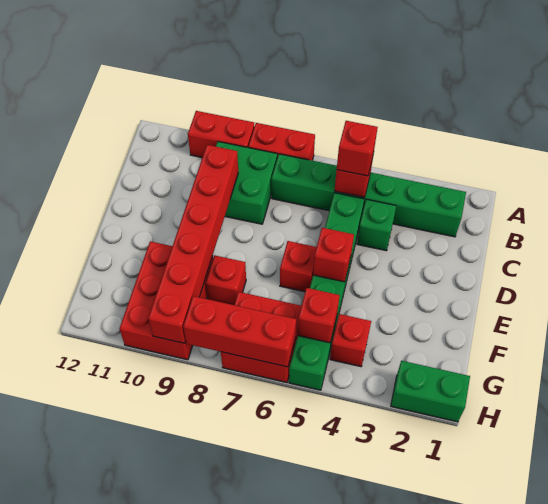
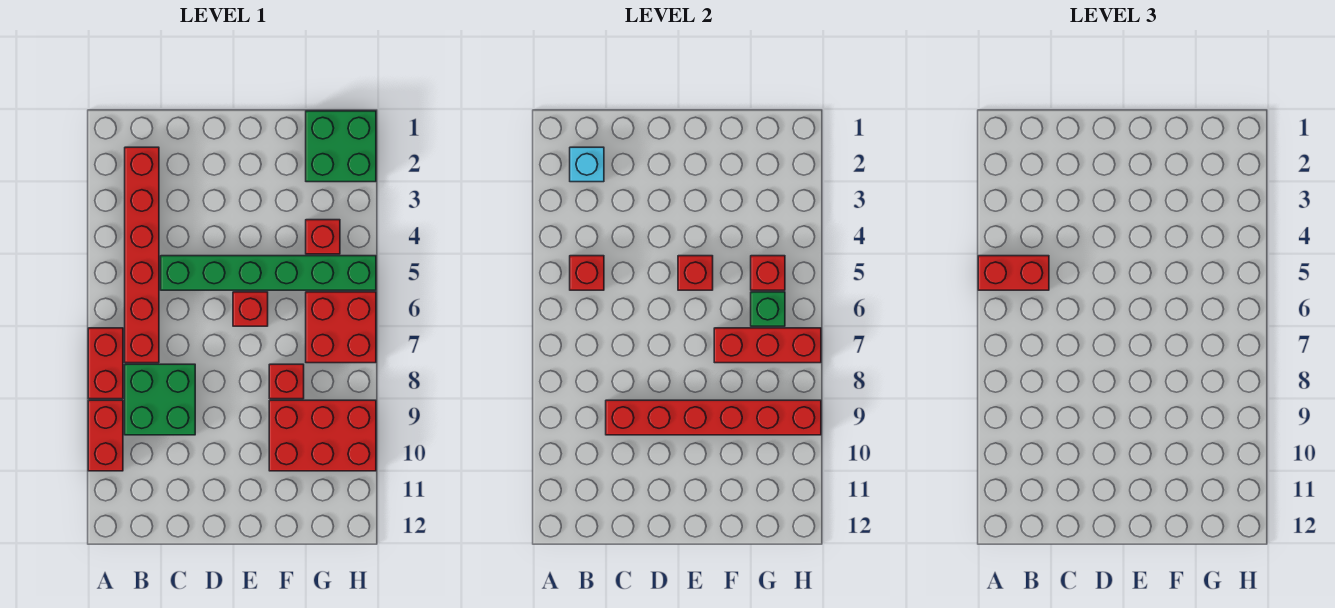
green 1x6 brick [271,154,466,237] -> red 1x6 brick [125,147,159,363]
none -> cyan 1x1 brick [570,147,604,182]
red 1x1 brick [337,121,378,176] -> red 1x2 brick [978,256,1049,290]
green 1x1 brick [357,199,396,251] -> green 1x1 brick moved to [751,292,785,326]
green 1x2 brick [391,361,470,422] -> green 2x2 brick [306,111,376,182]
red 1x3 brick [183,296,296,367] -> red 1x3 brick turned to [714,328,821,363]

